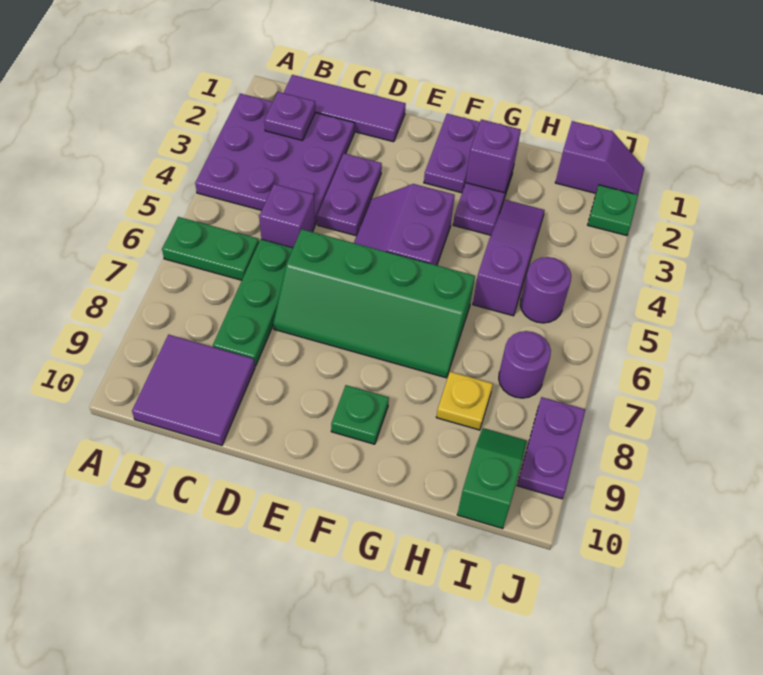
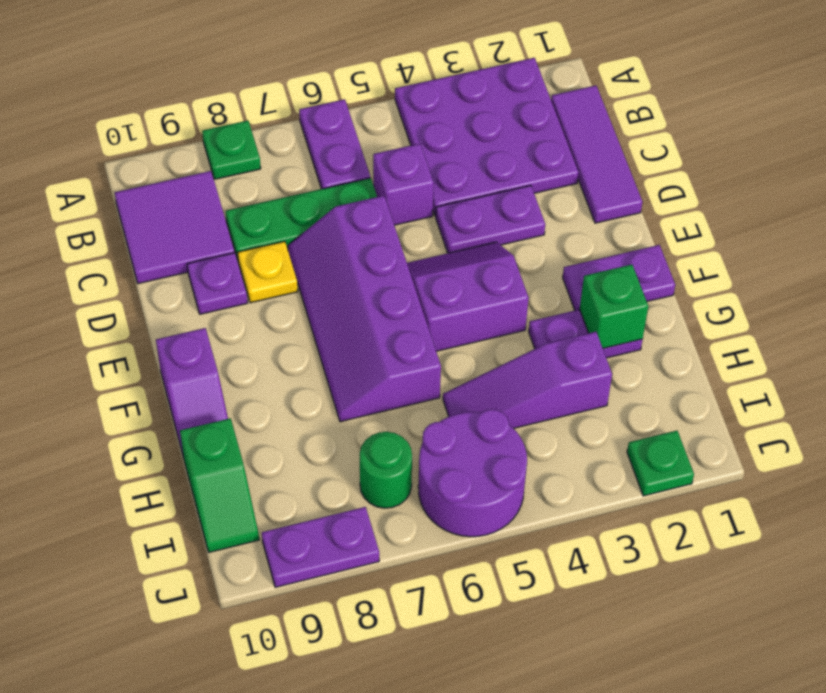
green 1x2 plate [162,217,259,280] -> purple 1x2 plate [299,99,370,189]
purple 1x1 plate [264,92,315,140] -> purple 1x1 plate moved to [187,253,248,314]
green 2x4 slope [273,229,475,378] -> purple 2x4 slope [288,196,441,422]
green 1x1 plate [331,385,389,444] -> green 1x1 plate moved to [202,121,261,179]
purple 1x1 brick [466,119,521,193] -> green 1x1 brick [580,265,648,348]
purple 1x3 slope [473,200,545,316] -> purple 1x3 slope turned to [443,332,612,428]
yellow 1x1 plate [436,372,493,430] -> yellow 1x1 plate moved to [237,241,298,303]
purple 1x2 slope [555,121,644,195] -> purple 1x2 slope moved to [156,328,228,457]
purple 1x1 round brick [520,257,571,323] -> purple 2x2 round brick [418,409,527,537]
purple 1x1 round brick [499,331,551,398] -> green 1x1 round brick [360,432,412,508]
green 1x2 slope [457,428,527,529] -> green 1x2 slope turned to [180,418,259,552]

